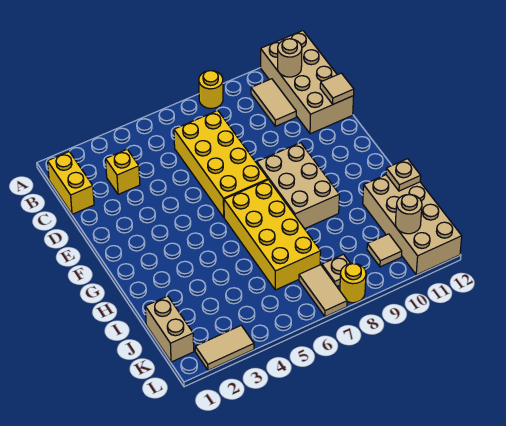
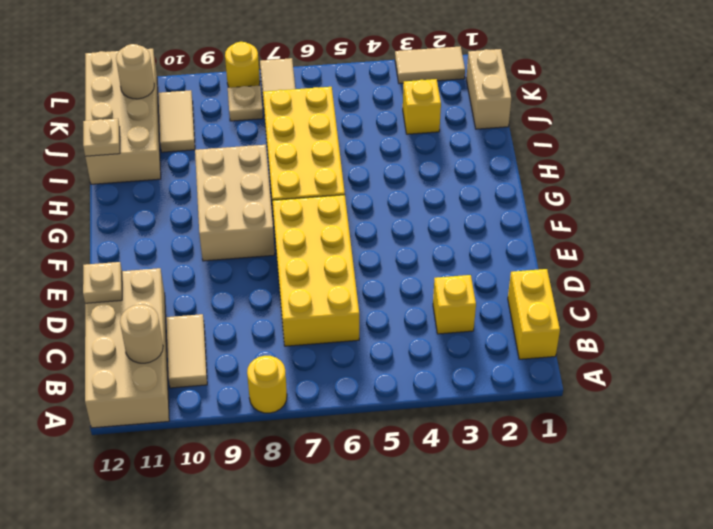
tan 1x1 tile [320,73,354,104] -> tan 1x1 plate [83,262,122,303]
none -> yellow 1x1 brick [403,79,441,134]
tan 1x1 tile [367,234,402,267] -> tan 1x2 tile [158,90,195,152]

